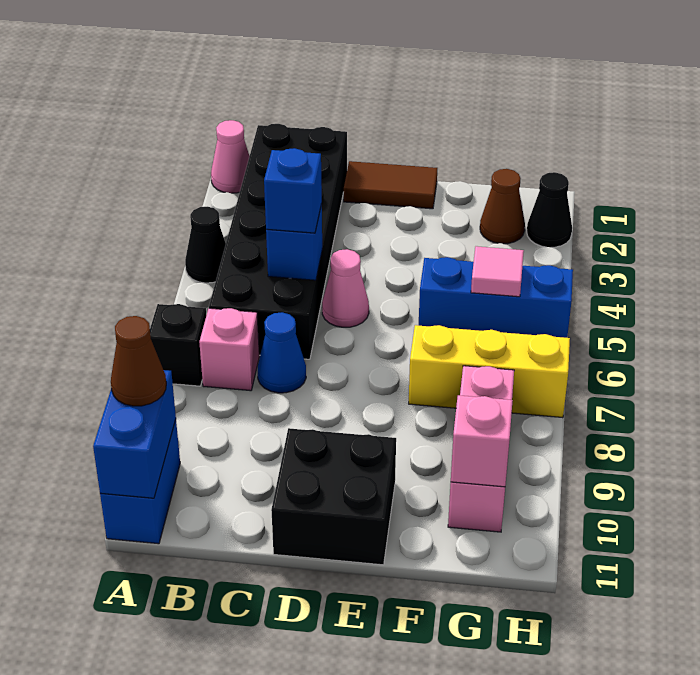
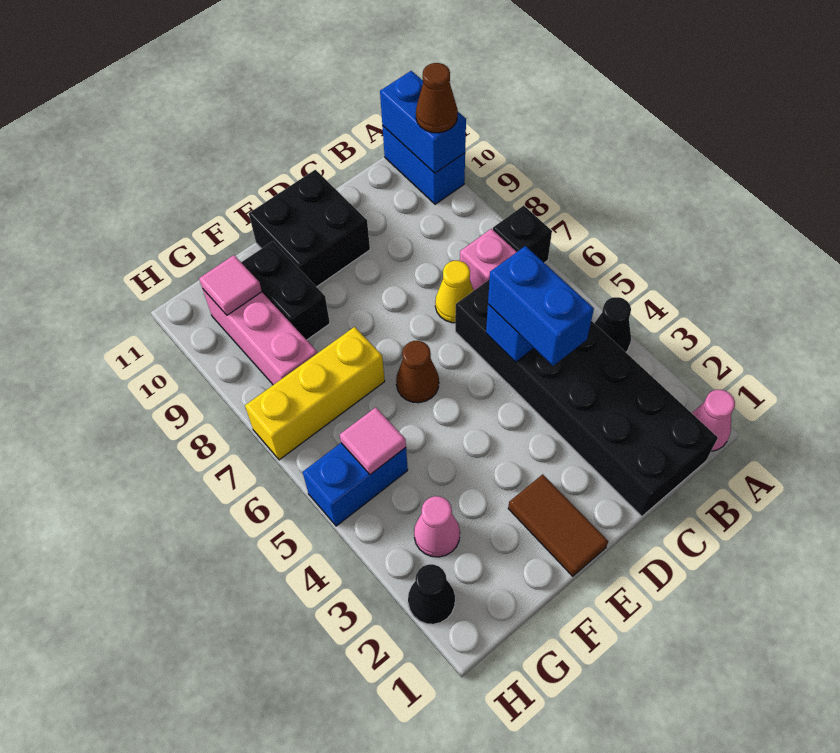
blue 1x1 brick [264,148,322,233] -> blue 1x2 brick [488,246,594,366]
blue 1x1 cone [258,312,306,393] -> yellow 1x1 cone [435,261,474,323]
brown 1x2 tile [344,161,437,209] -> brown 1x2 tile turned to [508,474,608,576]
pink 1x1 cone [322,249,369,327] -> pink 1x1 cone moved to [414,496,460,557]
blue 1x3 brick [419,257,573,338] -> blue 1x2 brick [303,443,408,526]
none -> black 1x2 brick [241,241,330,340]
brown 1x1 cone [480,169,525,244] -> brown 1x1 cone moved to [396,341,439,403]
pink 1x1 brick [451,395,513,487] -> pink 1x1 tile [199,255,262,315]

